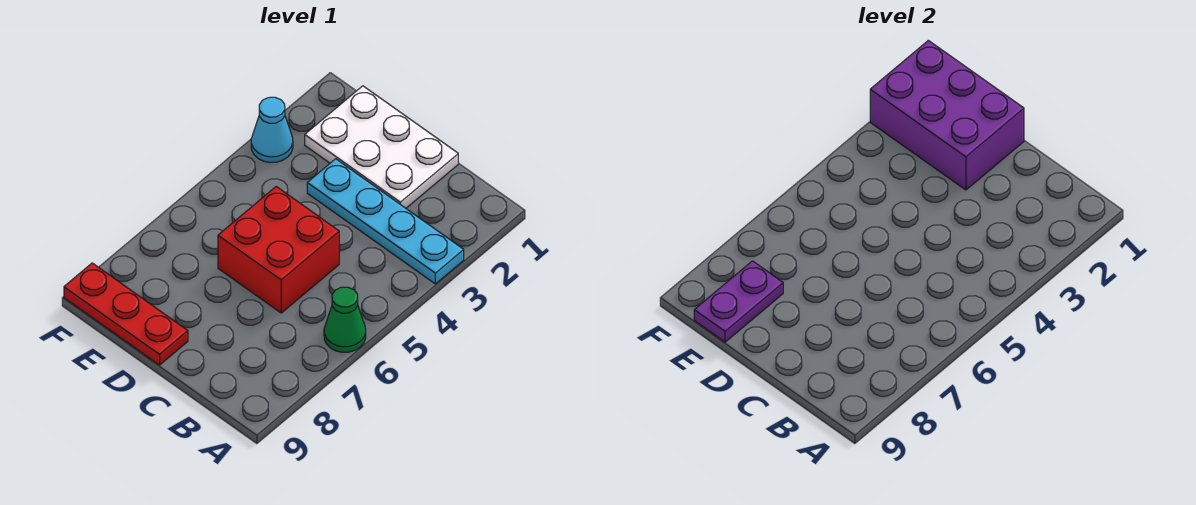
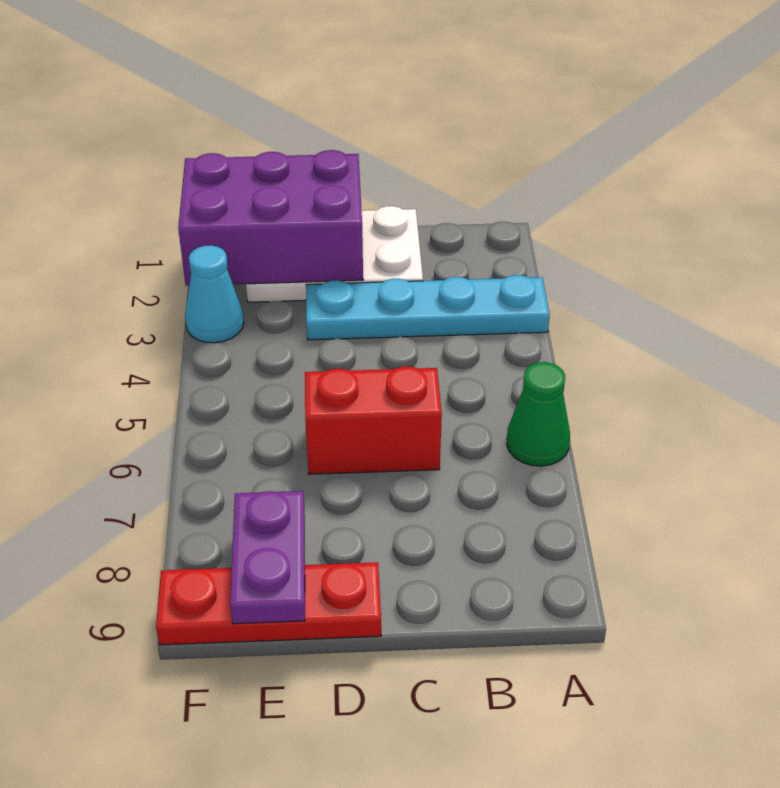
red 2x2 brick [218,187,339,313] -> red 1x2 brick [305,367,442,474]

